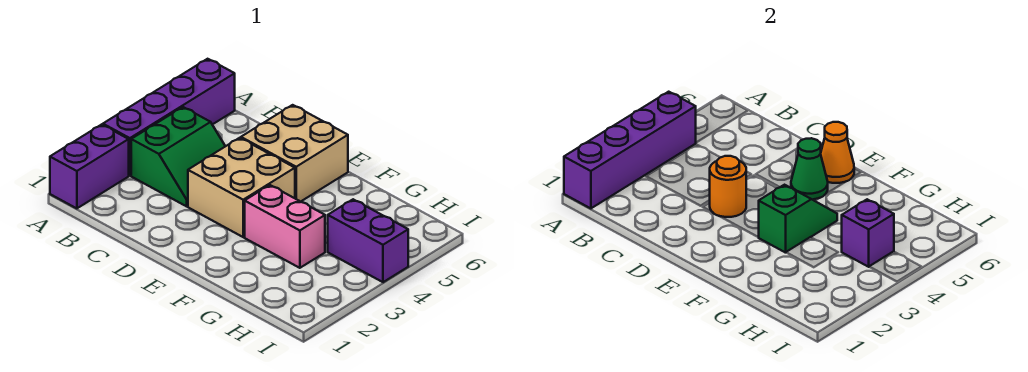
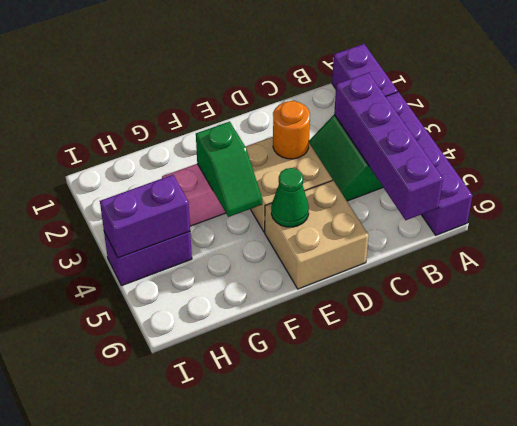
purple 1x4 brick [564,92,696,208] -> purple 1x4 brick moved to [334,73,443,220]
orange 1x1 cone [821,122,854,183] -> none
purple 1x1 brick [842,199,894,267] -> purple 1x2 brick [100,175,190,258]

